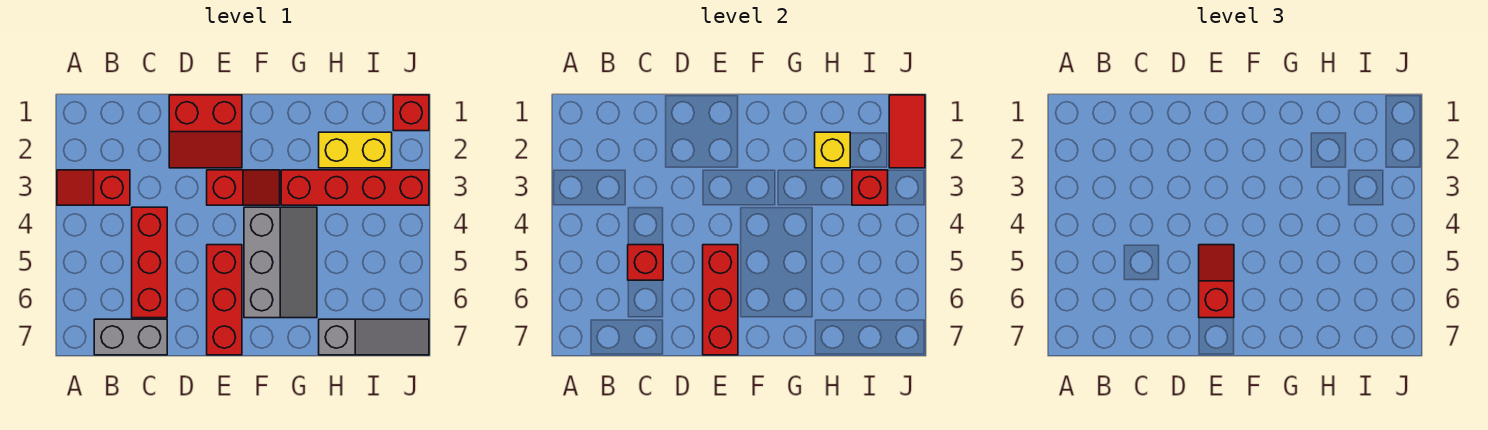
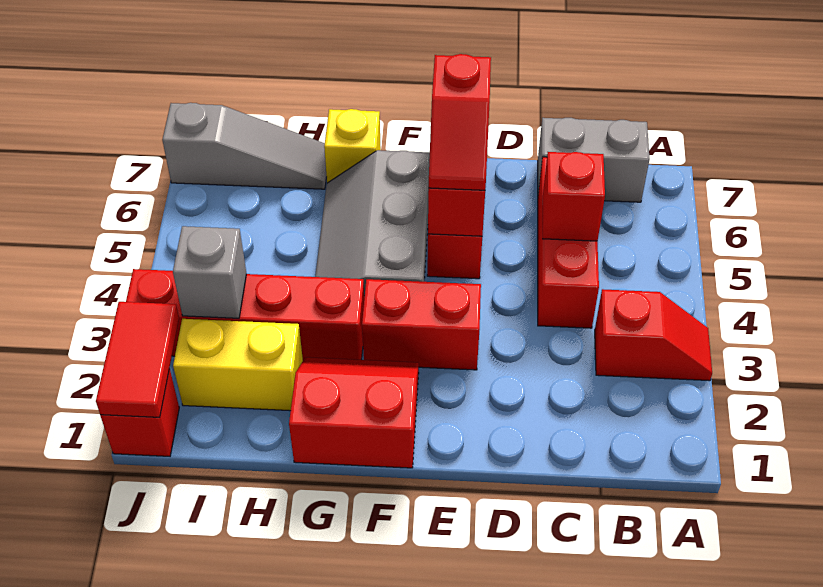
red 2x2 slope [169,95,242,168] -> red 2x2 slope moved to [289,357,419,468]
red 1x2 slope [207,170,280,205] -> red 1x2 brick [362,279,481,370]
yellow 1x1 brick [815,132,850,168] -> yellow 1x1 brick moved to [324,109,381,183]
grey 1x3 slope [319,319,429,355] -> grey 1x3 slope turned to [162,103,327,189]
red 1x1 brick [852,170,888,205] -> grey 1x1 brick [173,226,246,318]

